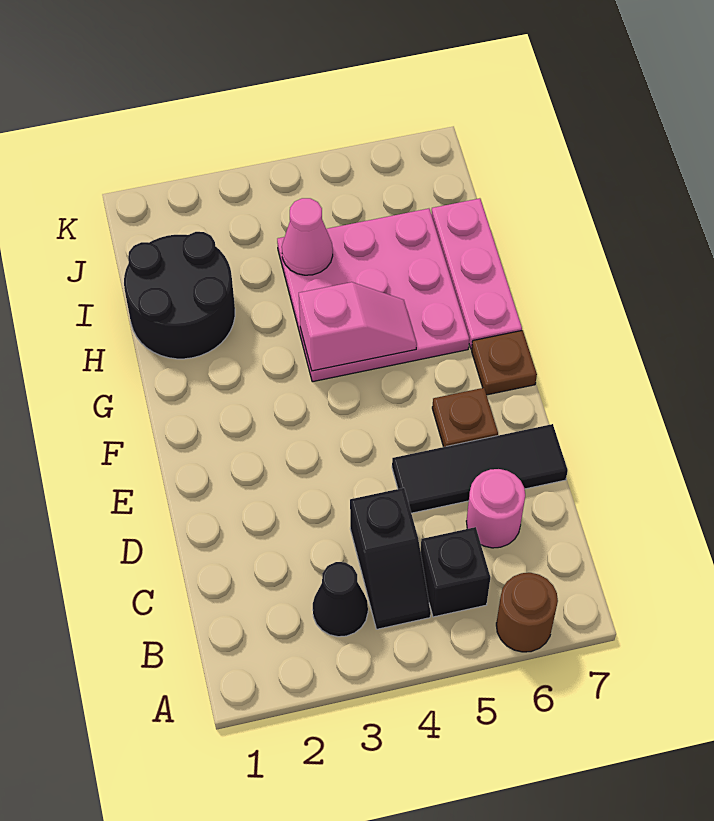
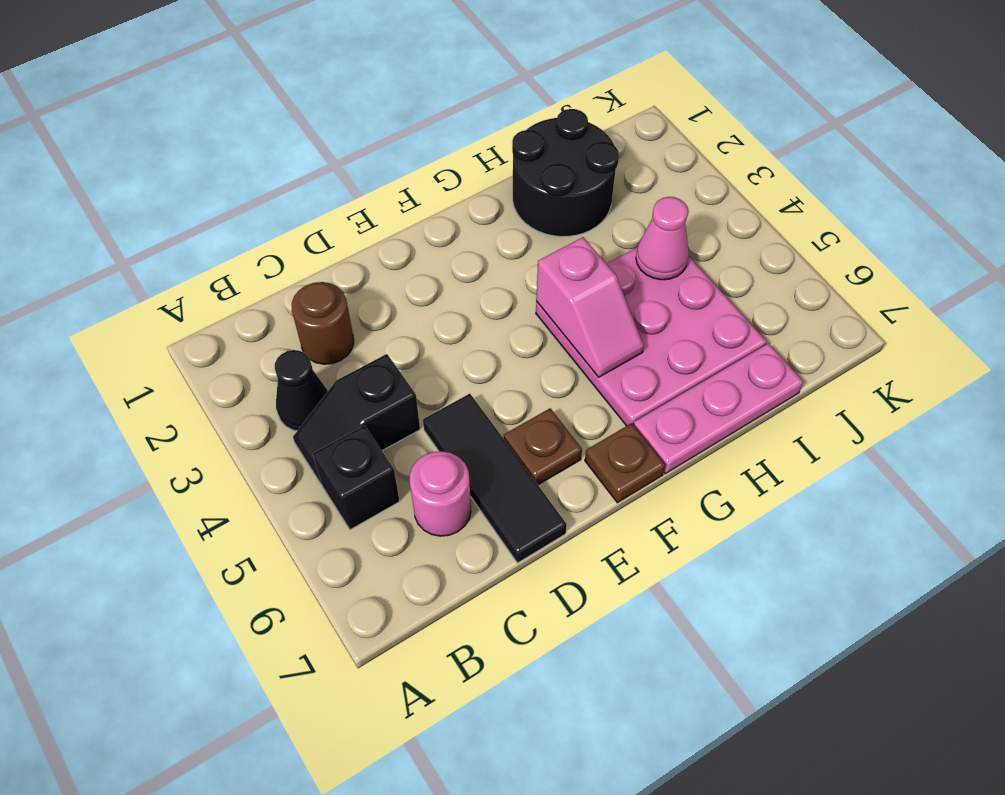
brown 1x1 round brick [496,573,558,652] -> brown 1x1 round brick moved to [292,282,354,364]

